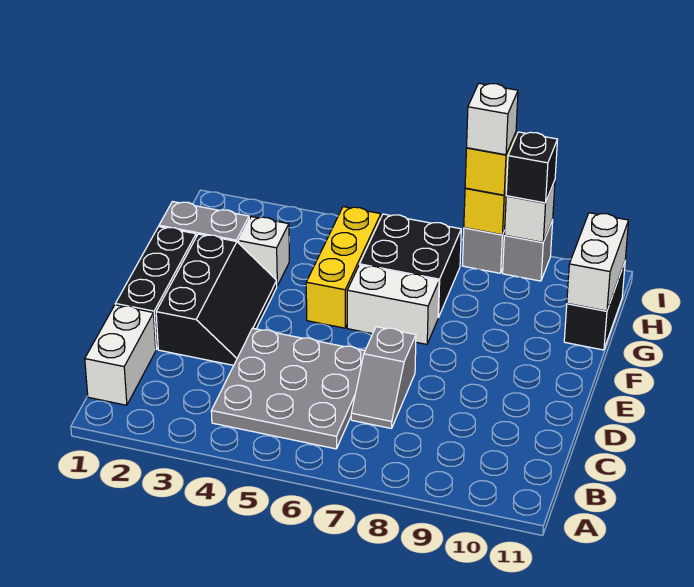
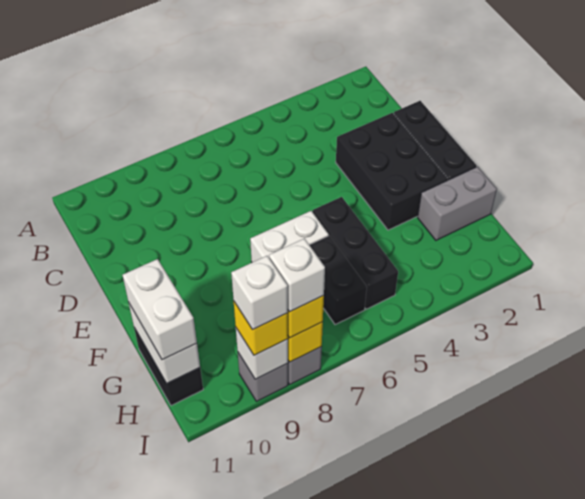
white 1x2 brick [85,305,156,405] -> white 1x2 brick moved to [123,259,197,360]
grey 3x3 plate [211,328,365,449] -> none
grey 1x2 slope [351,327,416,428] -> none
black 2x3 slope [156,234,277,365] -> black 2x3 brick [336,113,448,230]
yellow 1x3 brick [306,207,381,328] -> black 1x3 brick [313,197,398,309]
white 1x1 brick [239,217,289,286] -> white 1x1 brick moved to [231,256,288,330]
black 2x2 brick [360,214,461,318] -> black 1x2 brick [310,236,367,325]
black 1x1 brick [506,132,558,203] -> yellow 1x1 brick [234,302,288,355]

